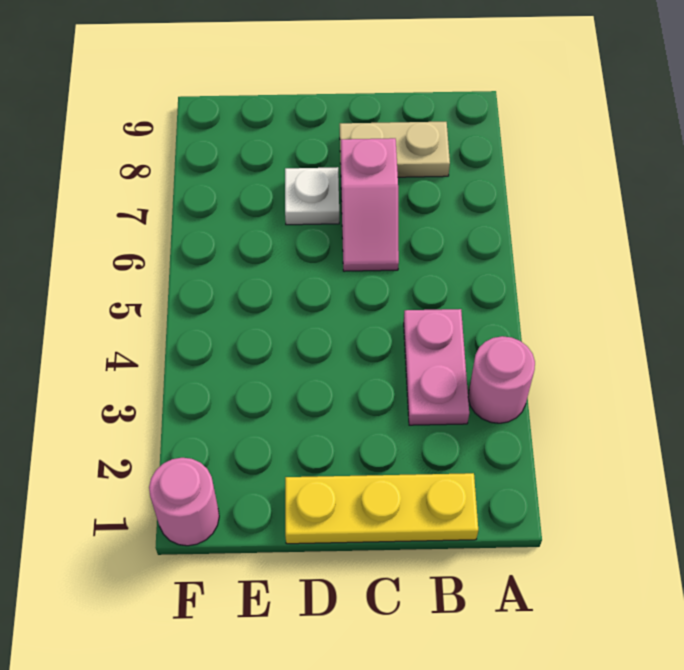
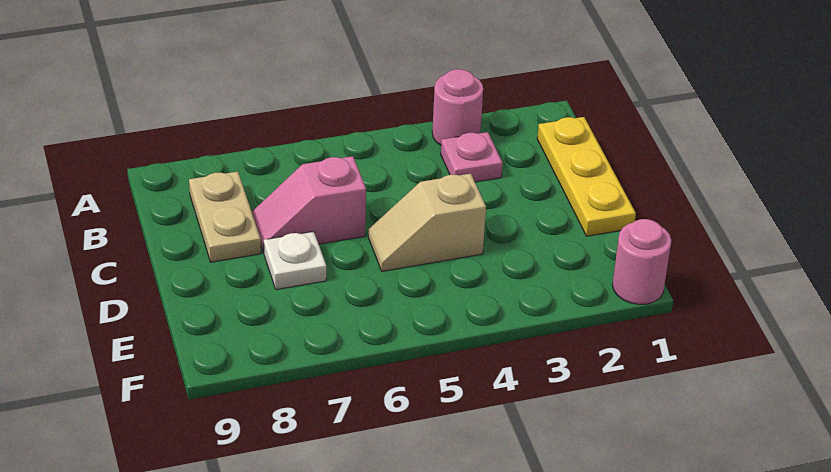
pink 1x2 plate [404,309,469,425] -> pink 1x1 plate [441,132,503,182]
pink 1x2 slope [341,138,399,271] -> pink 1x2 slope turned to [252,156,366,253]
none -> tan 1x2 slope [368,174,486,271]

